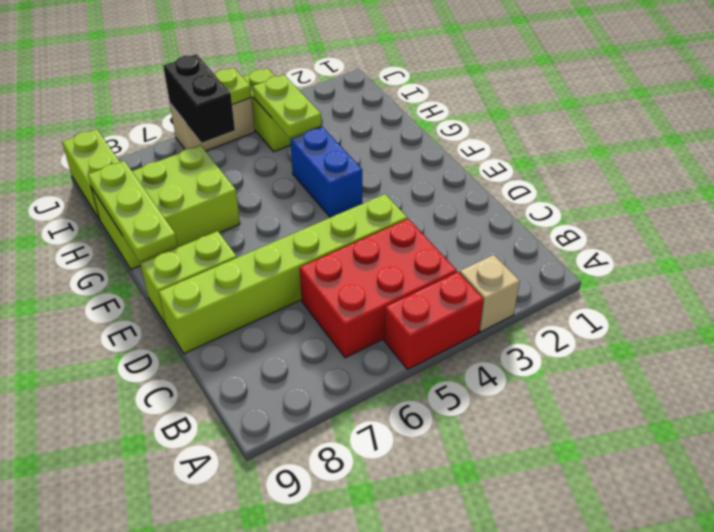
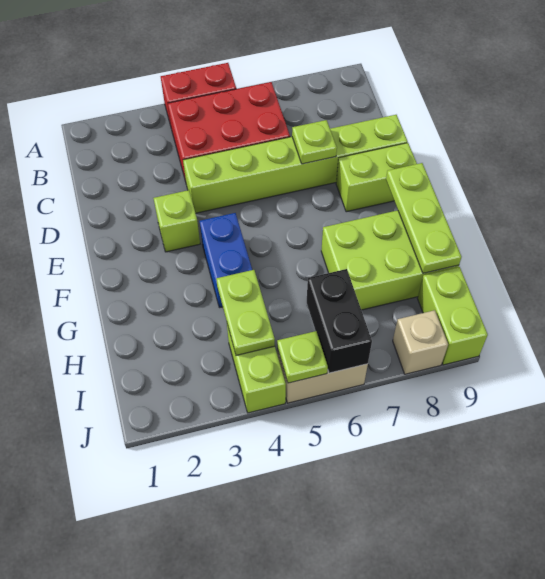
tan 1x1 brick [460,255,520,332] -> tan 1x1 brick moved to [393,310,448,374]
none -> lime 1x1 plate [292,120,337,164]
none -> lime 1x1 brick [153,190,200,252]

